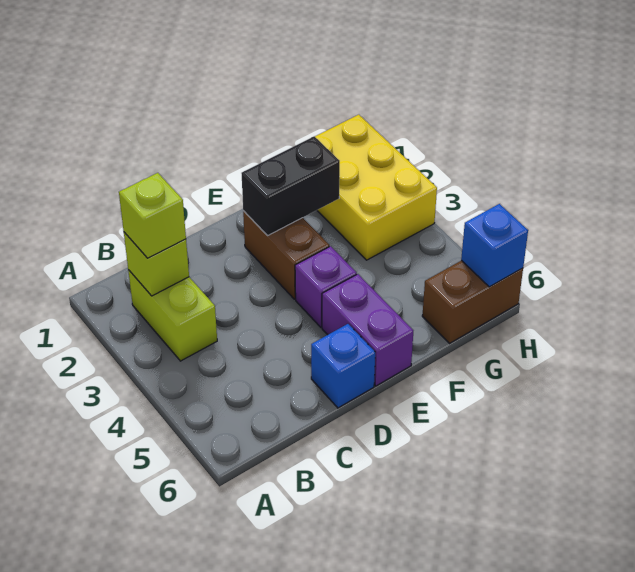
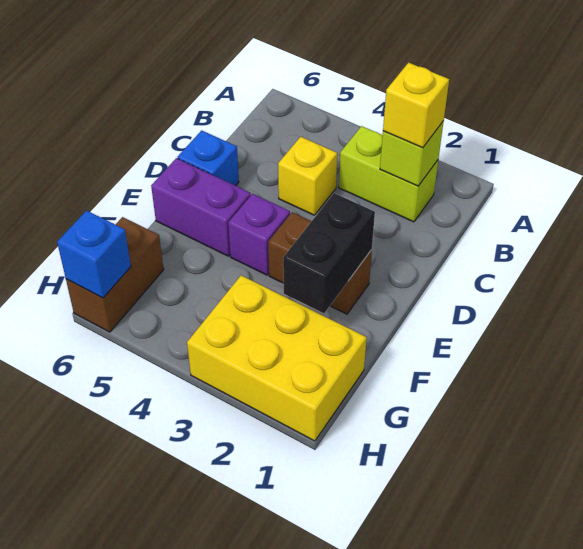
lime 1x1 brick [119,173,186,258] -> yellow 1x1 brick [383,63,449,148]
none -> yellow 1x1 brick [278,137,337,215]

